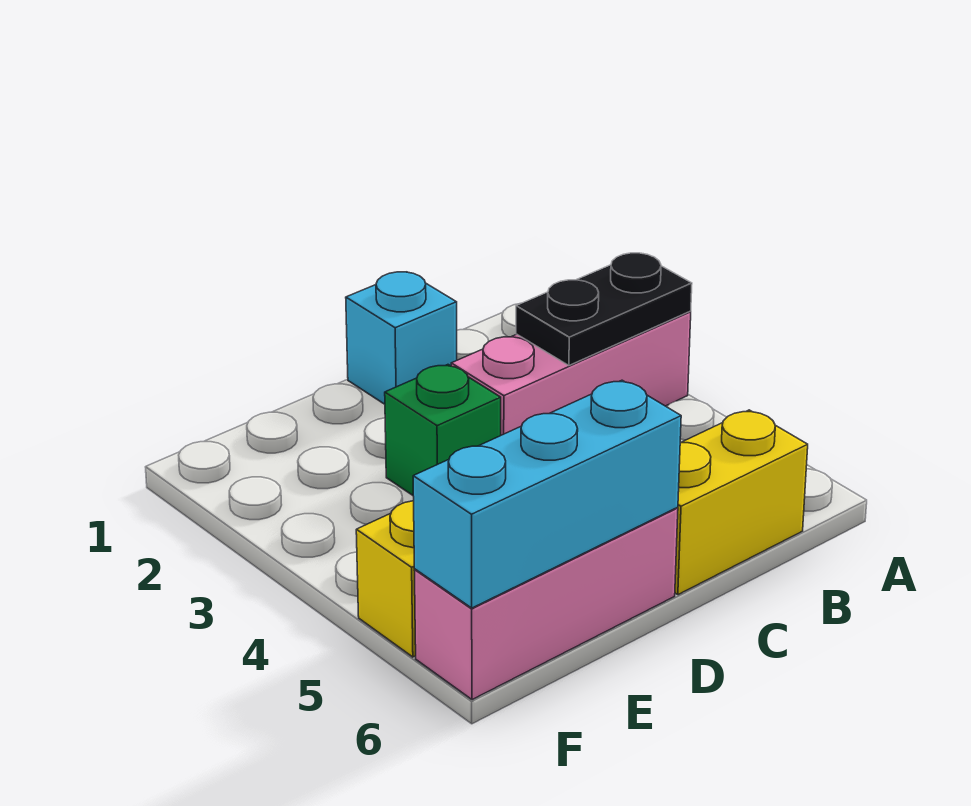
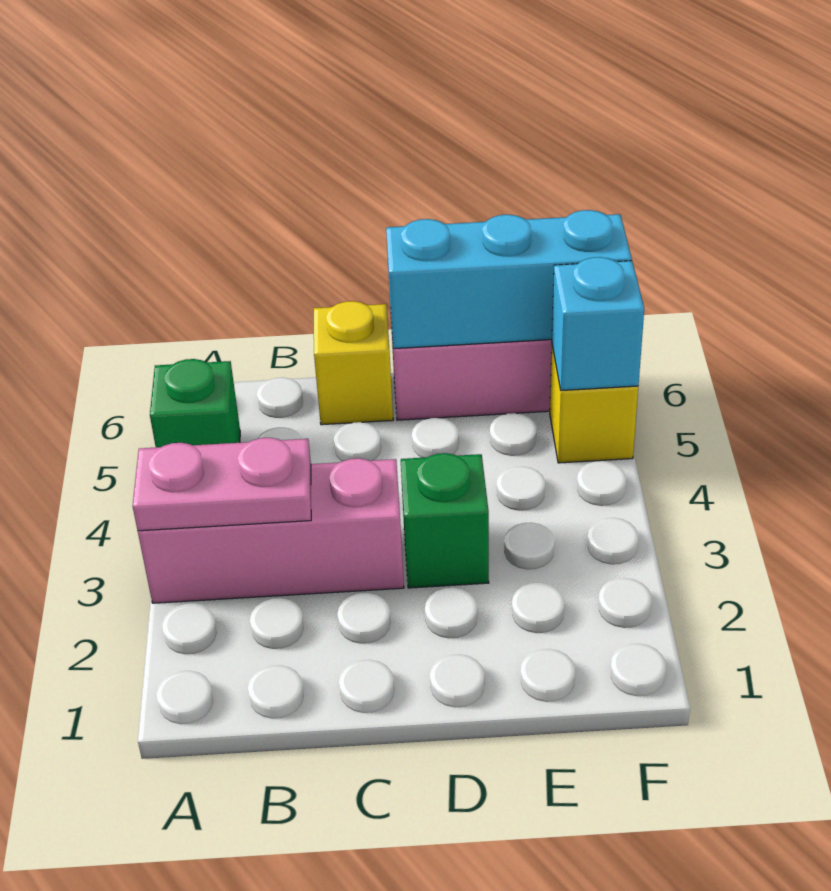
black 1x2 plate [516,253,692,365] -> pink 1x2 plate [133,438,311,531]
none -> green 1x1 brick [150,359,240,447]
yellow 1x2 brick [675,410,808,595] -> yellow 1x1 brick [314,301,393,425]
cyan 1x1 brick [346,272,457,404] -> cyan 1x1 brick moved to [552,257,644,391]

